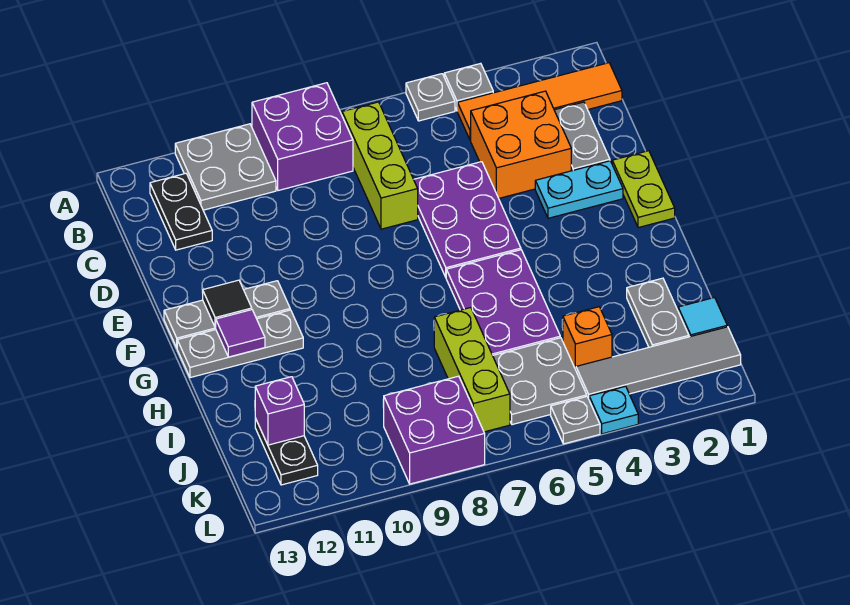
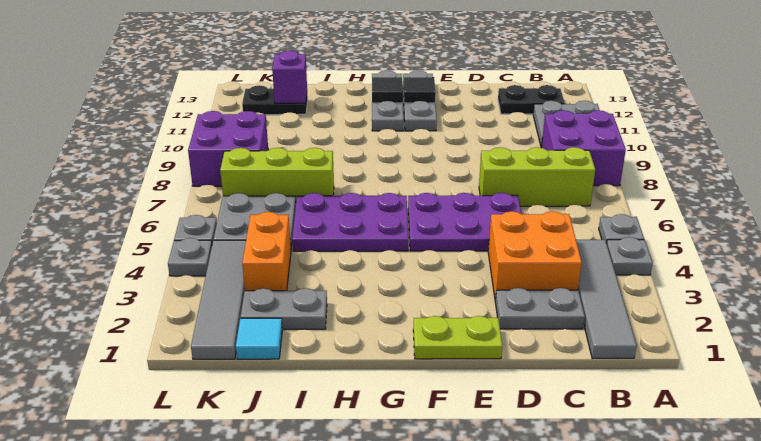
orange 1x4 tile [457,63,622,140] -> grey 1x4 tile [576,240,637,359]
cyan 1x2 plate [535,161,623,218] -> none
purple 1x1 tile [216,310,265,357] -> black 1x1 tile [372,77,403,103]
orange 1x1 brick [563,307,612,370] -> orange 1x2 brick [242,212,291,291]
cyan 1x1 plate [589,386,638,434] -> grey 1x1 plate [168,238,212,276]

